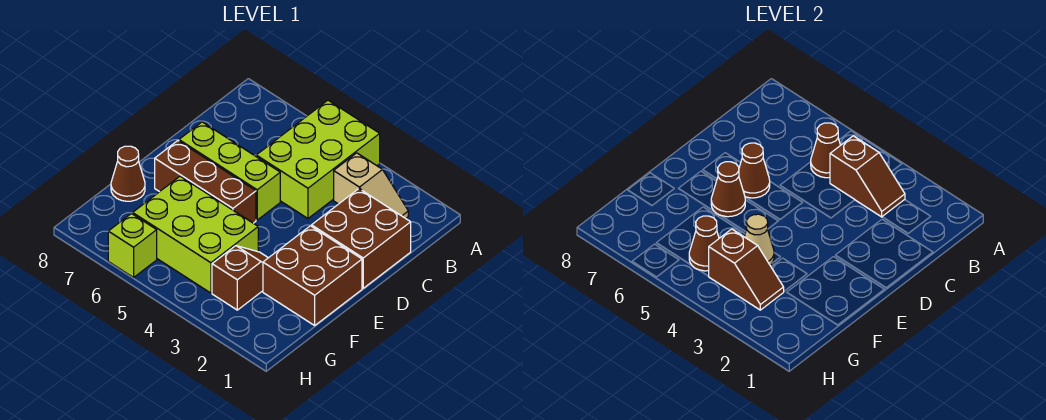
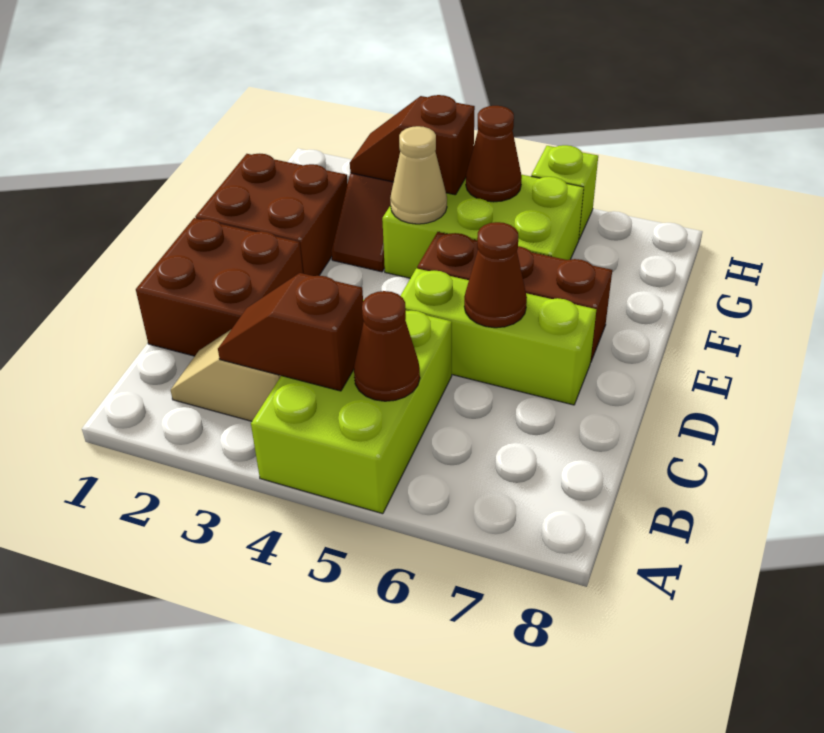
brown 1x1 cone [711,162,745,217] -> none
brown 1x1 cone [111,146,145,201] -> none

